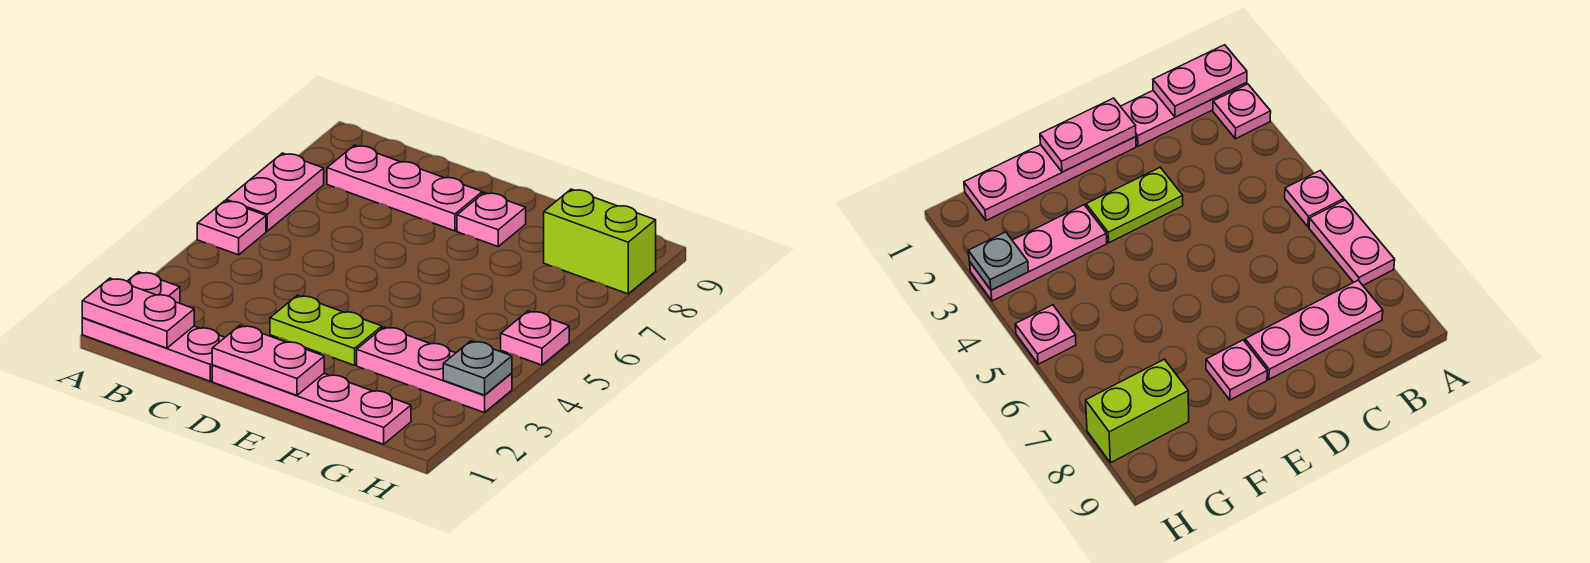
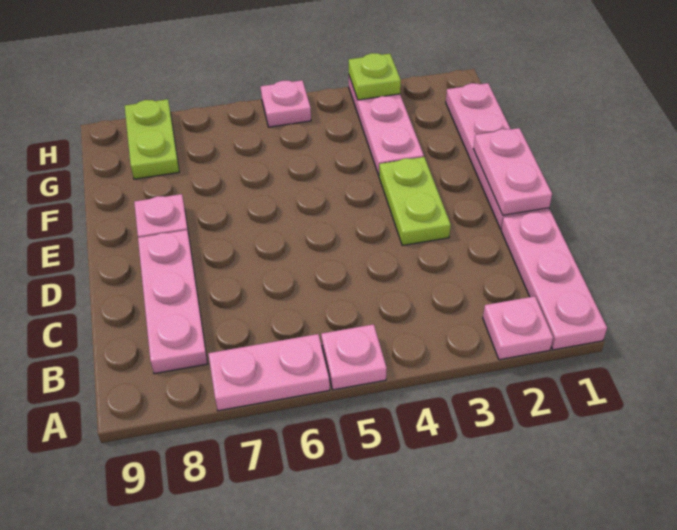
pink 1x2 plate [82,278,194,348] -> none
lime 1x2 brick [544,189,656,294] -> lime 1x2 plate [125,99,179,179]
grey 1x1 plate [443,341,512,395] -> lime 1x1 plate [349,53,401,100]

